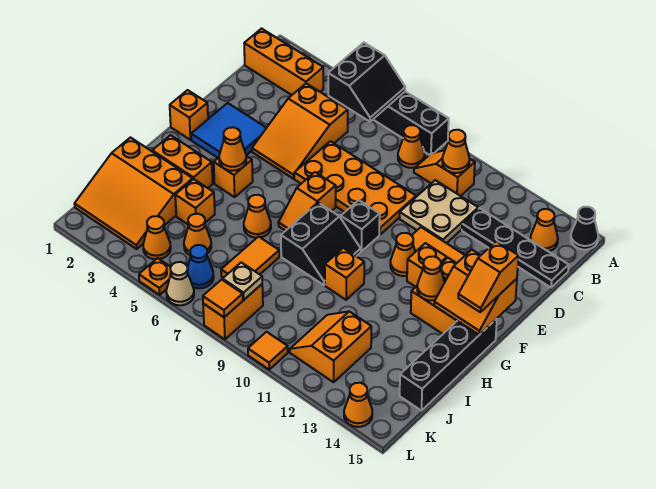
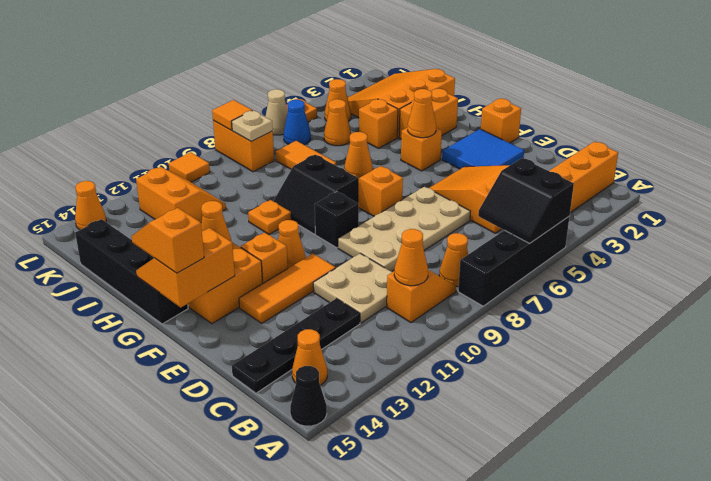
orange 2x4 plate [294,141,416,235] -> tan 2x4 plate [338,187,470,271]
orange 1x1 brick [325,248,364,300] -> orange 1x1 plate [248,200,291,235]

